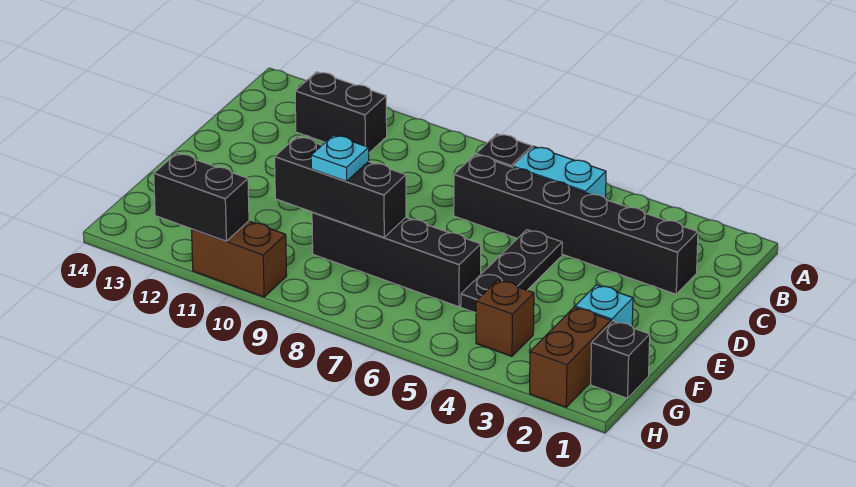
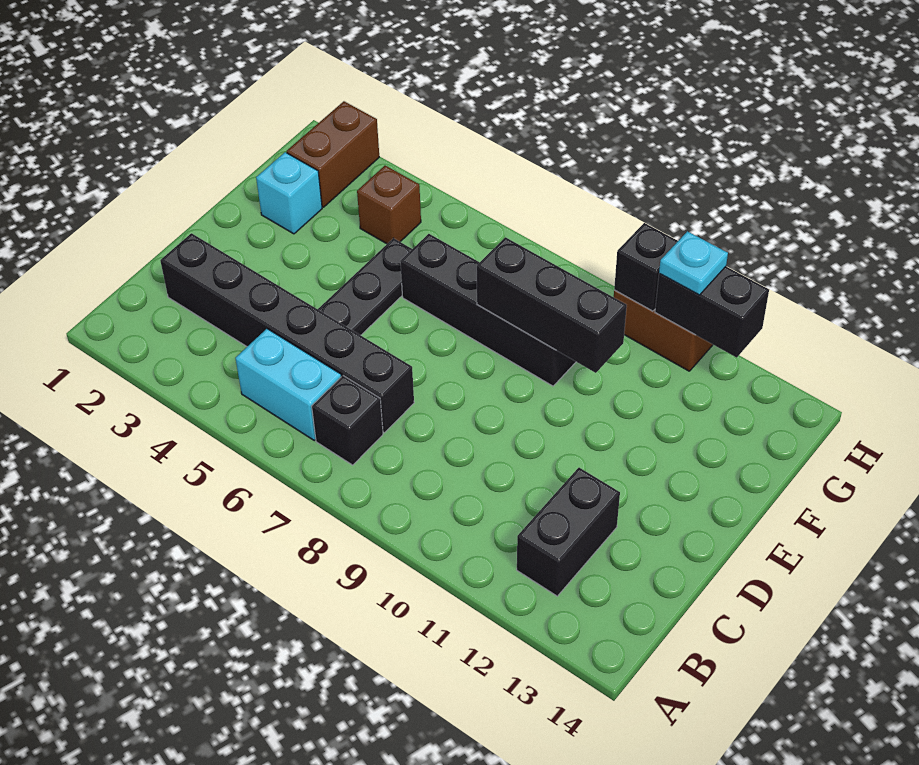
black 1x2 brick [295,72,387,153] -> black 1x2 brick turned to [517,468,620,596]
cyan 1x1 plate [311,135,369,181] -> cyan 1x1 plate moved to [659,231,728,295]
black 1x1 brick [591,321,650,398] -> black 1x1 brick moved to [614,223,678,311]

